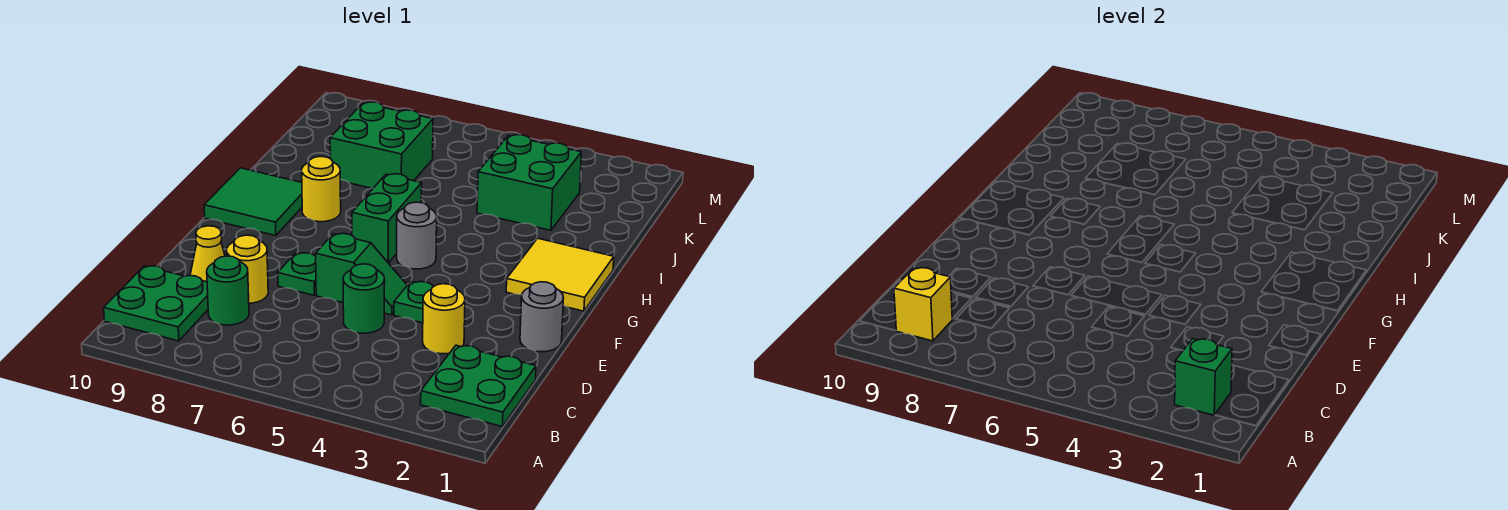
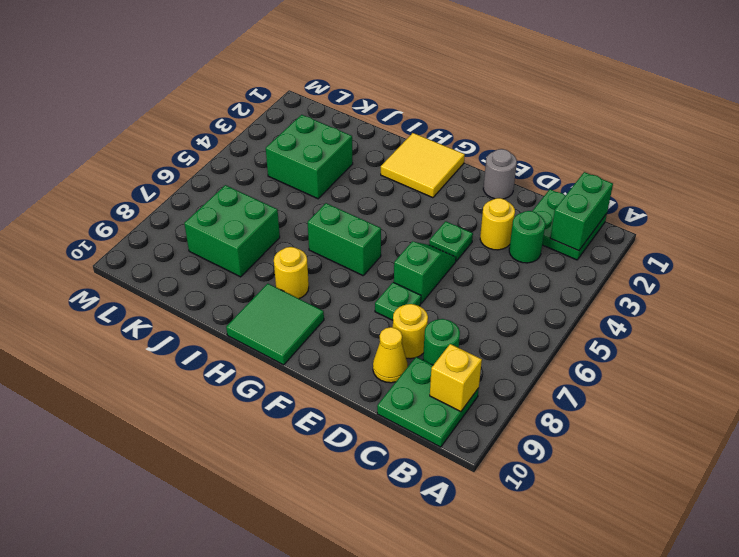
green 1x1 brick [1175,339,1232,415] -> green 1x2 brick [550,172,613,251]
green 1x1 round brick [343,264,385,333] -> green 1x1 round brick moved to [509,211,545,263]
grey 1x1 round brick [397,202,437,269] -> none

